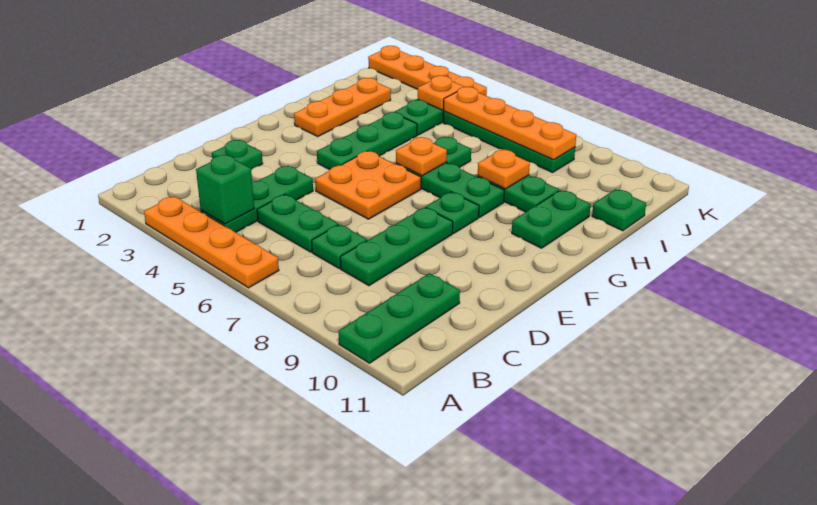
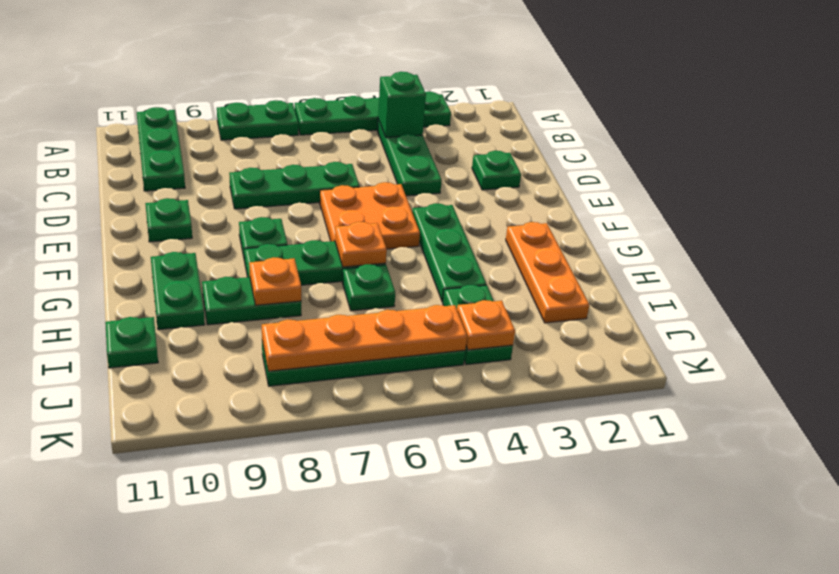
orange 1x4 plate [144,196,279,288] -> green 1x4 plate [295,92,451,135]
green 1x2 plate [257,194,338,252] -> green 1x2 plate moved to [217,100,298,140]
green 1x1 plate [312,224,367,269] -> green 1x1 plate moved to [145,198,192,242]
green 1x3 plate [340,207,453,286] -> green 1x3 plate turned to [229,162,360,209]
orange 1x4 plate [368,46,487,96] -> none

